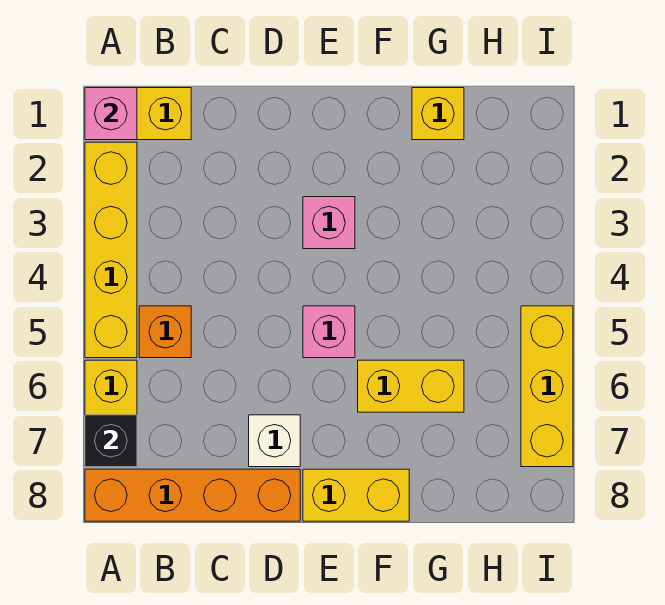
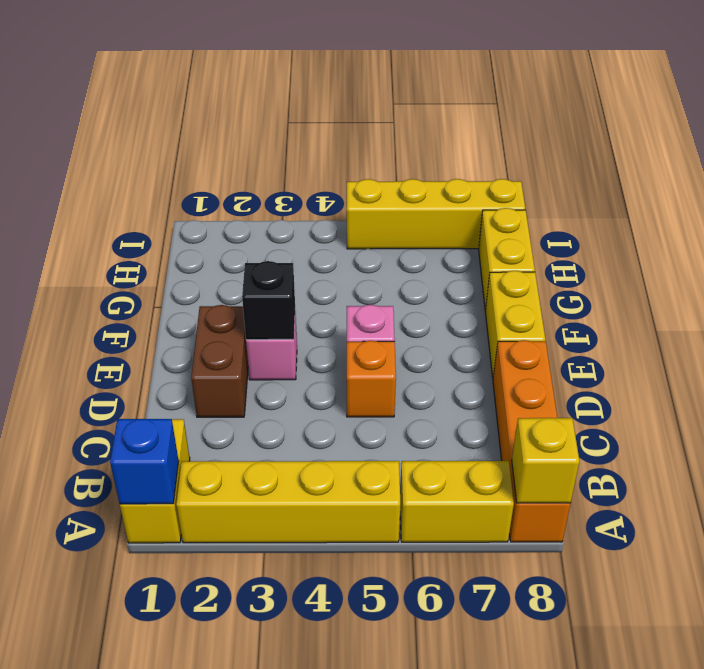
pink 1x1 brick [85,88,137,140] -> blue 1x1 brick [110,419,179,504]
black 1x1 brick [85,415,137,467] -> black 1x1 brick moved to [242,261,295,340]
orange 1x1 brick [139,306,191,358] -> orange 1x1 brick moved to [347,341,396,417]
none -> brown 1x2 brick [191,305,248,417]
white 1x1 brick [249,415,300,467] -> none
yellow 1x2 brick [358,360,464,412] -> yellow 1x2 brick moved to [479,208,535,310]
yellow 1x1 brick [412,88,464,140] -> yellow 1x1 brick moved to [512,418,579,503]
yellow 1x3 brick [521,306,573,467] -> yellow 1x4 brick [347,179,525,249]

